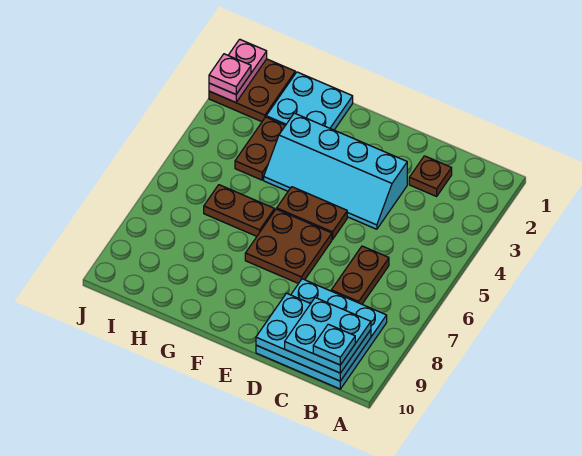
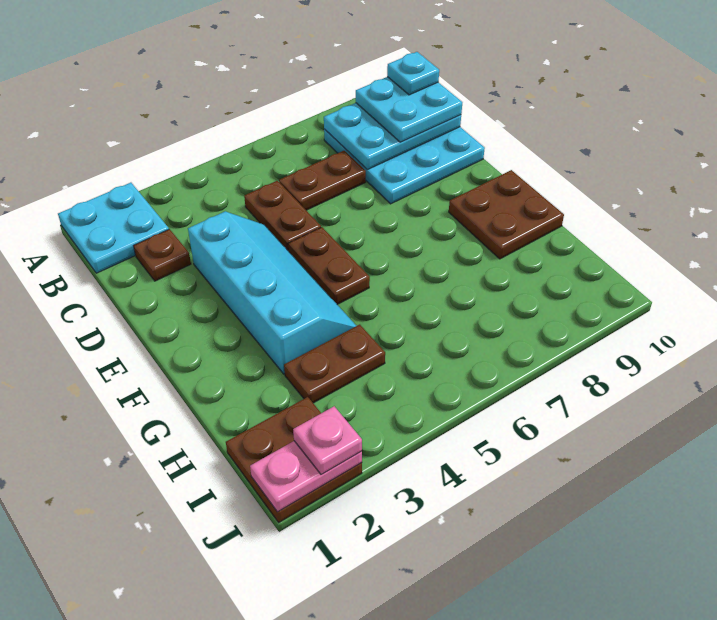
cyan 2x3 plate [256,293,371,381] -> cyan 2x3 plate turned to [324,103,461,169]
brown 2x2 plate [245,209,332,284] -> brown 2x2 plate moved to [449,170,564,259]
cyan 2x2 plate [266,72,353,130] -> cyan 2x2 plate moved to [58,183,169,273]
brown 1x2 plate [204,185,275,236] -> brown 1x2 plate moved to [244,181,321,251]

